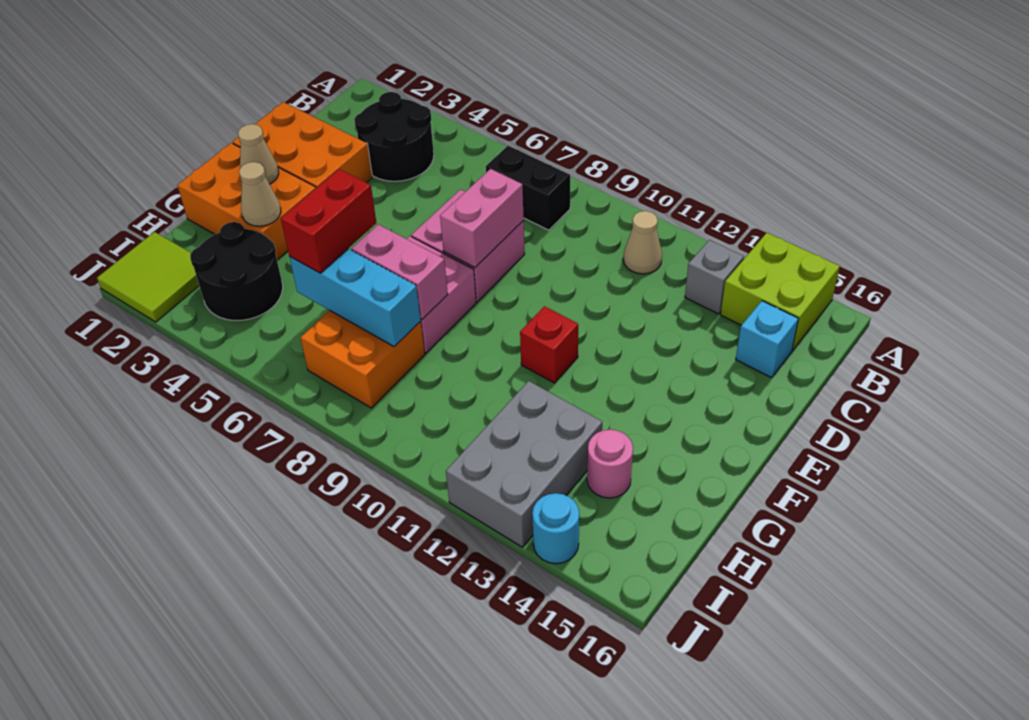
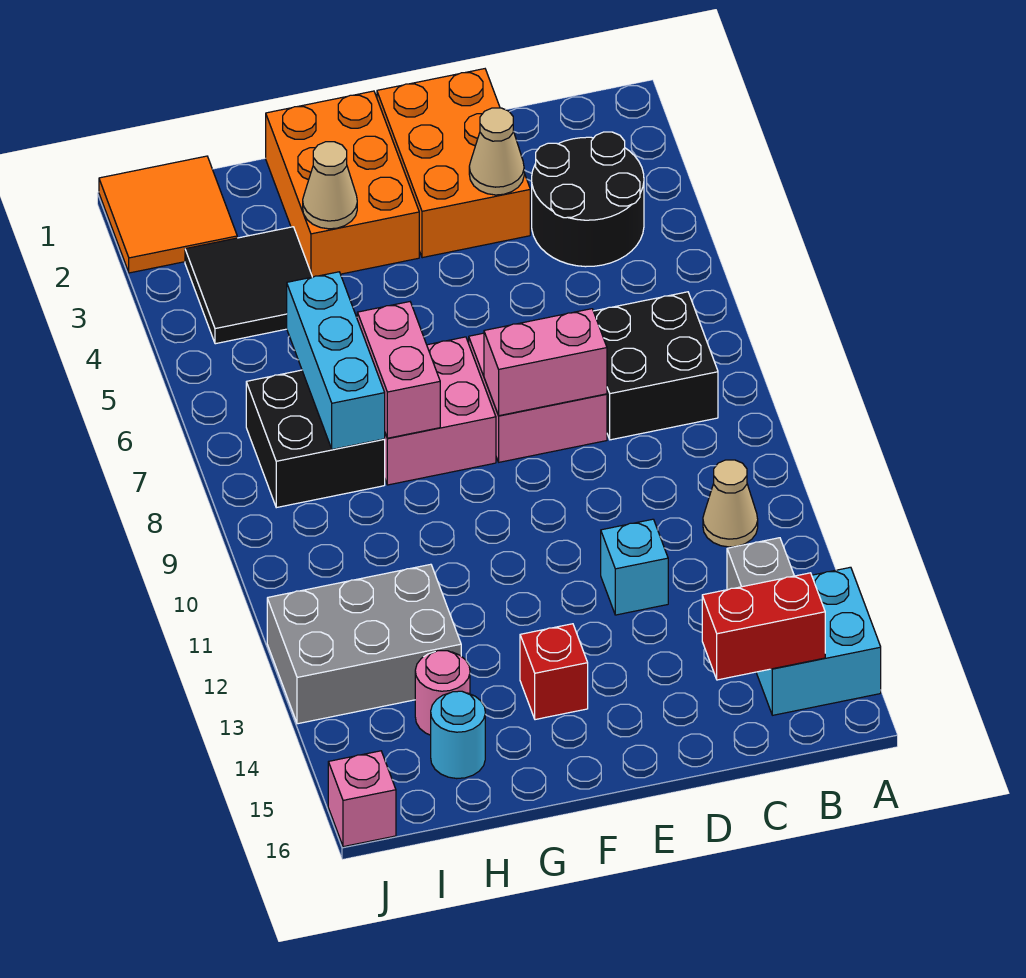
lime 2x2 brick [721,233,840,351] -> cyan 2x2 brick [756,567,881,715]
black 1x2 brick [486,146,570,230] -> black 2x2 brick [594,292,718,440]
cyan 1x1 brick [736,301,798,378] -> cyan 1x1 brick moved to [601,519,668,615]
tan 1x1 cone [238,124,279,184] -> tan 1x1 cone moved to [469,108,524,195]
red 1x1 brick [520,306,578,383] -> red 1x1 brick moved to [520,624,588,720]
red 1x2 brick [281,169,376,273] -> red 1x2 brick moved to [702,573,825,680]
black 2x2 round brick [190,222,283,321] -> black 2x2 tile [185,227,312,344]
orange 2x2 brick [300,310,425,408] -> black 2x2 brick [246,370,385,508]
lime 2x2 tile [97,232,199,322] -> orange 2x2 tile [99,156,237,273]
cyan 1x1 round brick [532,493,579,564] -> cyan 1x1 round brick moved to [431,691,485,779]
none -> pink 1x1 brick [328,751,396,847]

